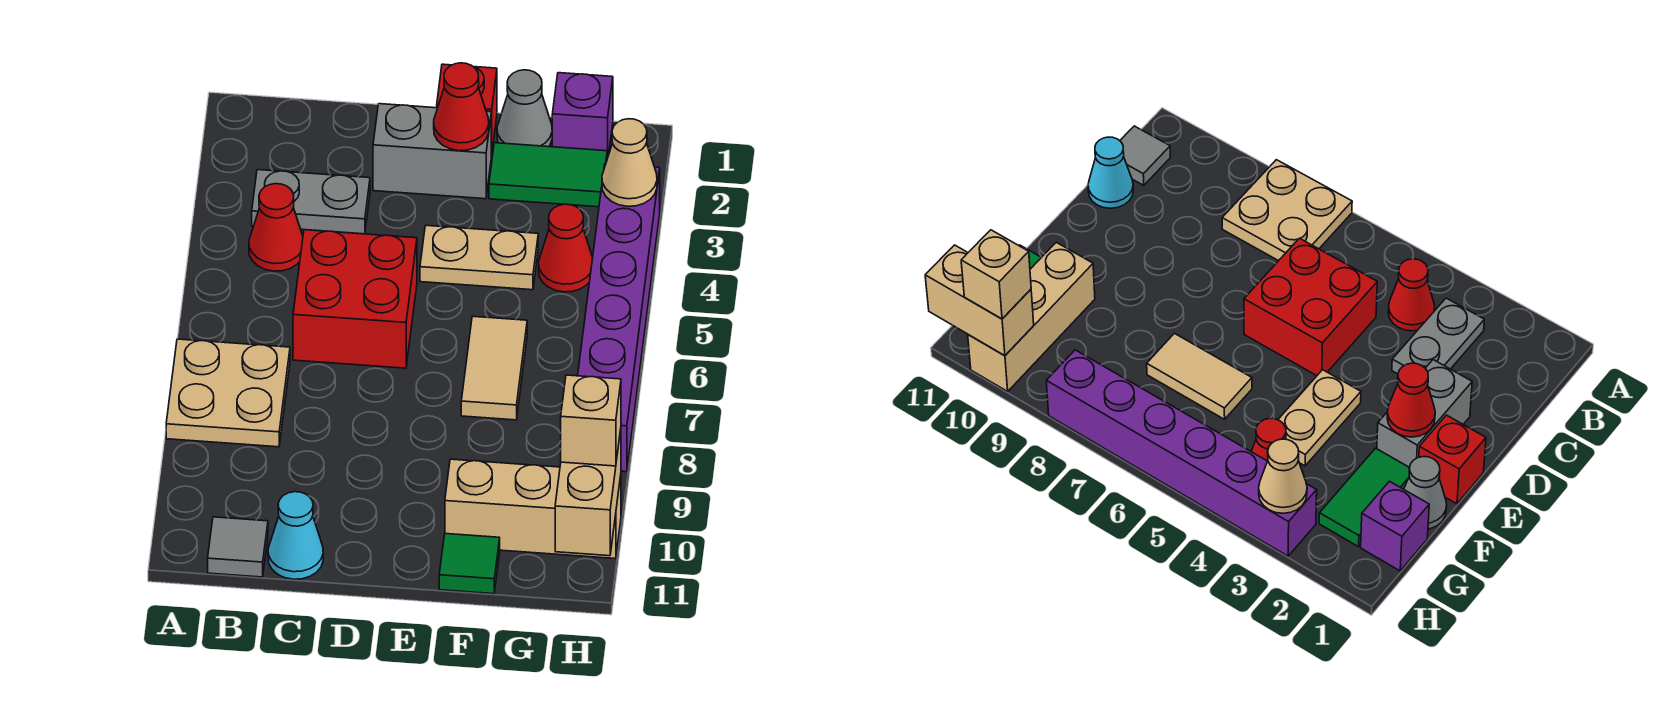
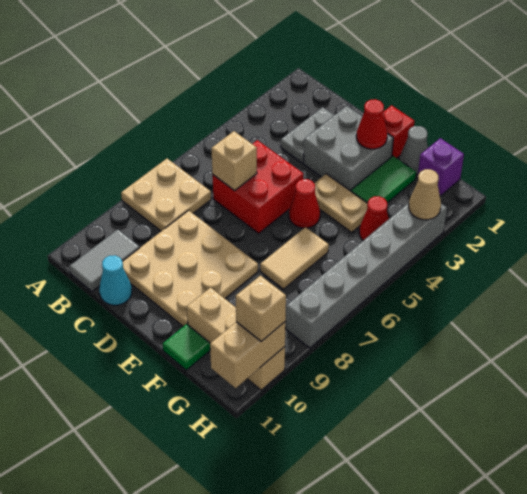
grey 1x2 plate [252,170,370,234] -> grey 1x2 plate turned to [281,107,334,163]
red 1x1 cone [249,184,303,271] -> red 1x1 cone moved to [289,179,320,228]
grey 1x1 tile [208,517,268,577] -> grey 1x2 tile [69,229,140,291]
none -> tan 1x1 brick [211,131,257,191]
none -> tan 3x3 plate [122,210,258,326]
grey 1x2 brick [373,104,491,199] -> grey 2x2 brick [303,106,393,191]
green 1x2 tile [489,143,607,207] -> green 1x2 tile turned to [351,156,416,203]
purple 1x6 brick [578,164,660,472] -> grey 1x6 brick [286,203,447,348]

